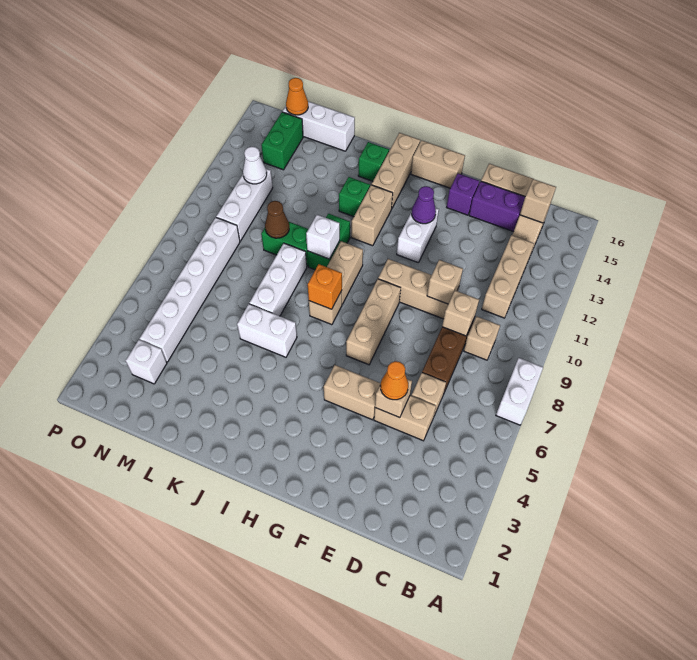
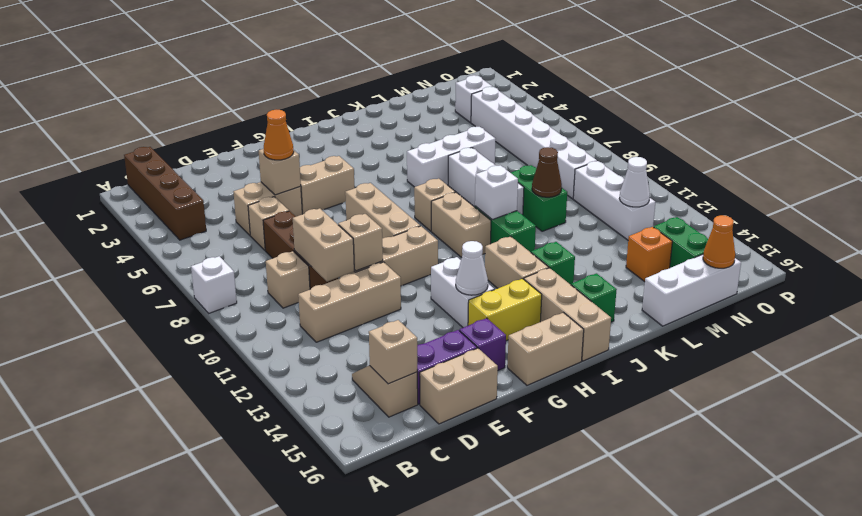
white 1x2 brick [496,358,543,425] -> white 1x1 brick [191,256,237,313]
none -> brown 1x4 brick [124,147,206,240]
tan 1x3 brick [482,235,534,318] -> tan 1x3 brick turned to [298,262,401,342]
tan 1x1 brick [442,291,479,336] -> tan 1x2 brick [293,208,354,282]
purple 1x1 cone [412,186,436,224] -> white 1x1 cone [456,241,488,295]
none -> yellow 1x2 brick [468,279,542,341]
orange 1x1 brick [308,264,342,309] -> orange 1x1 brick moved to [626,227,672,282]
white 1x2 brick [237,304,297,357] -> white 1x3 brick [407,127,495,187]
green 1x2 brick [261,222,308,266] -> green 1x2 brick turned to [511,165,567,231]

